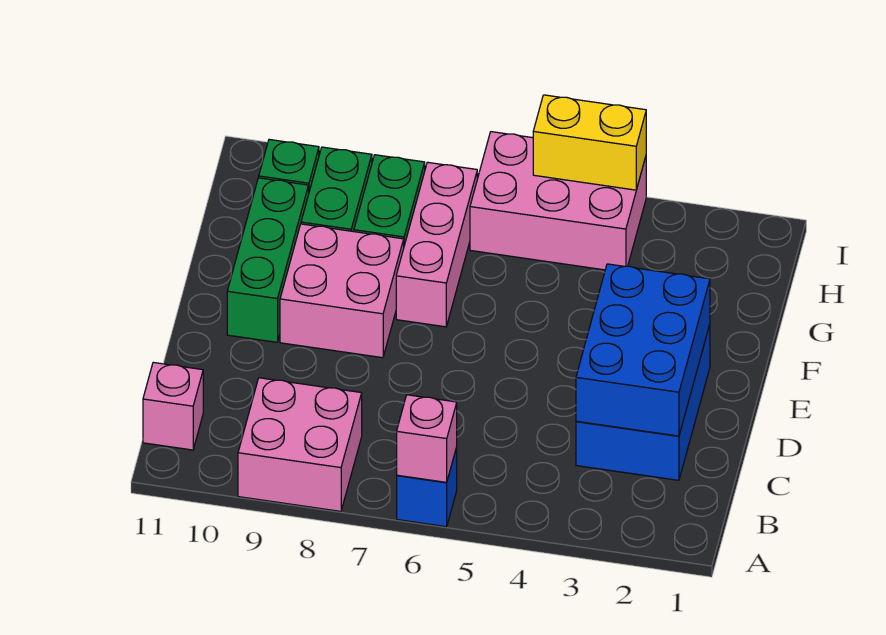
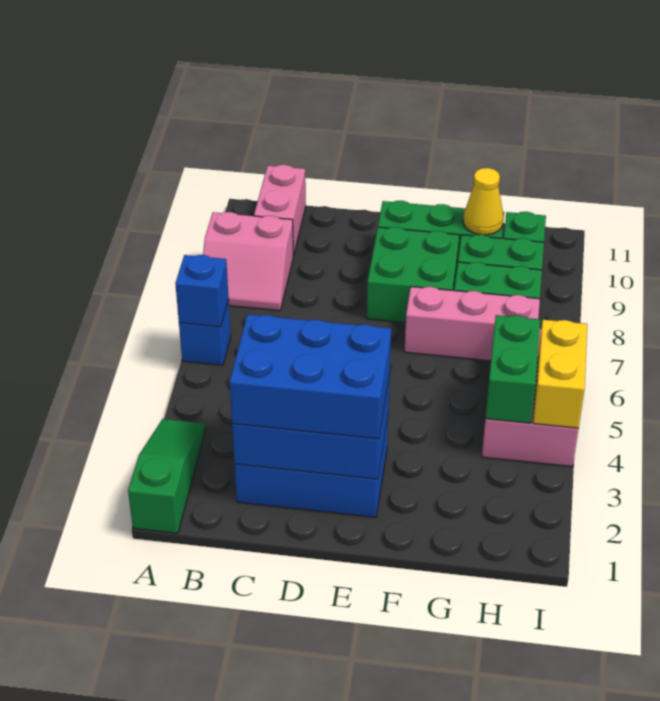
none -> green 1x3 slope [128,419,206,533]
pink 1x1 brick [397,395,457,482] -> blue 1x1 brick [175,255,229,327]
pink 2x2 brick [238,378,362,511] -> pink 2x2 slope [203,212,293,311]
pink 1x1 brick [143,362,203,450] -> pink 1x2 brick [254,165,306,256]
none -> blue 2x3 brick [230,314,391,439]
pink 2x2 brick [280,224,404,358] -> green 2x2 brick [367,227,459,323]
none -> yellow 1x1 cone [463,168,504,235]
none -> green 1x2 brick [485,315,540,423]

